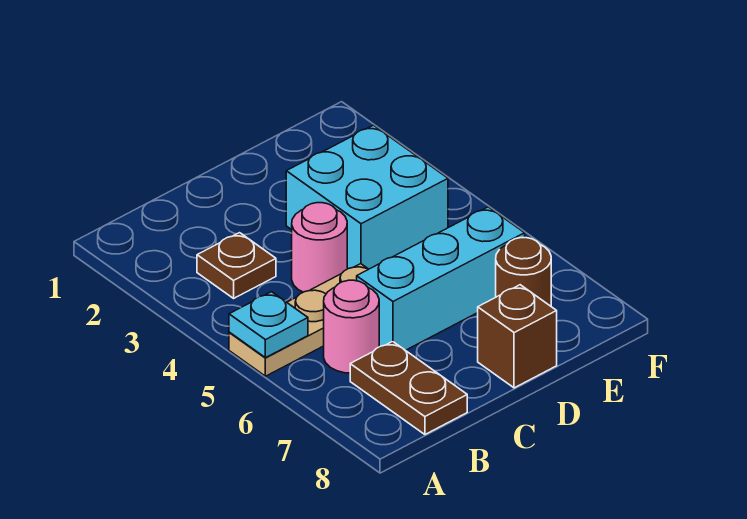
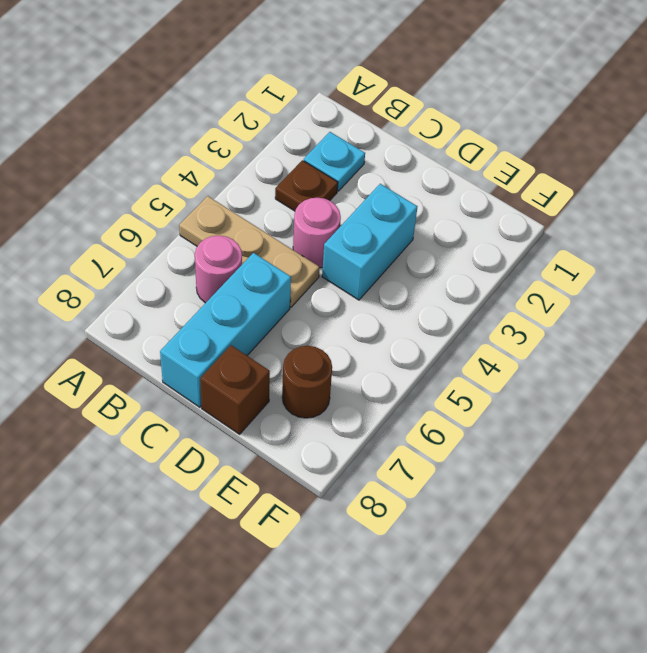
cyan 1x1 plate [229,292,308,358] -> cyan 1x1 plate moved to [304,132,365,191]
brown 1x2 plate [350,341,467,434] -> none
cyan 1x3 brick [357,207,525,350] -> cyan 1x3 brick turned to [160,253,291,407]
cyan 2x2 brick [286,125,448,269] -> cyan 1x2 brick [322,184,417,300]

